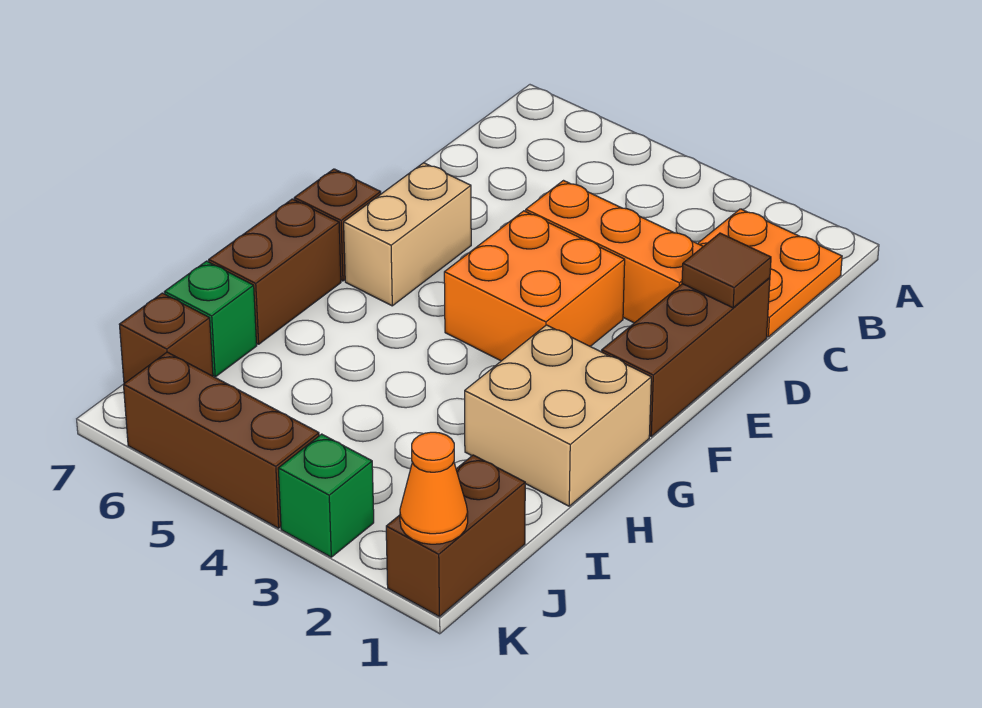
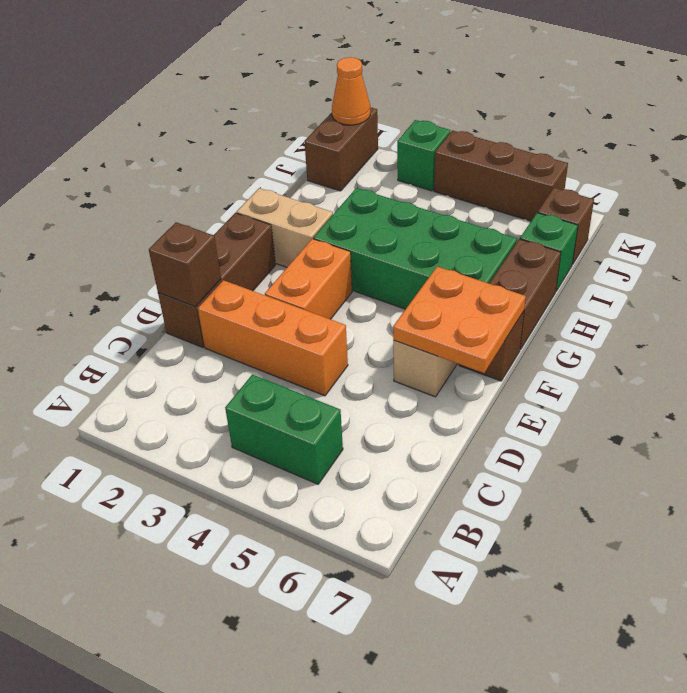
orange 2x2 plate [698,209,842,337] -> orange 2x2 plate moved to [393,267,526,373]
none -> green 1x2 brick [225,374,343,484]
brown 1x1 tile [682,233,771,308] -> brown 1x1 brick [149,222,221,307]
orange 2x2 brick [444,211,625,361] -> orange 1x2 brick [265,239,352,319]
tan 2x2 brick [465,325,651,506] -> tan 1x2 brick [237,188,333,267]
none -> green 2x4 brick [313,188,517,309]

